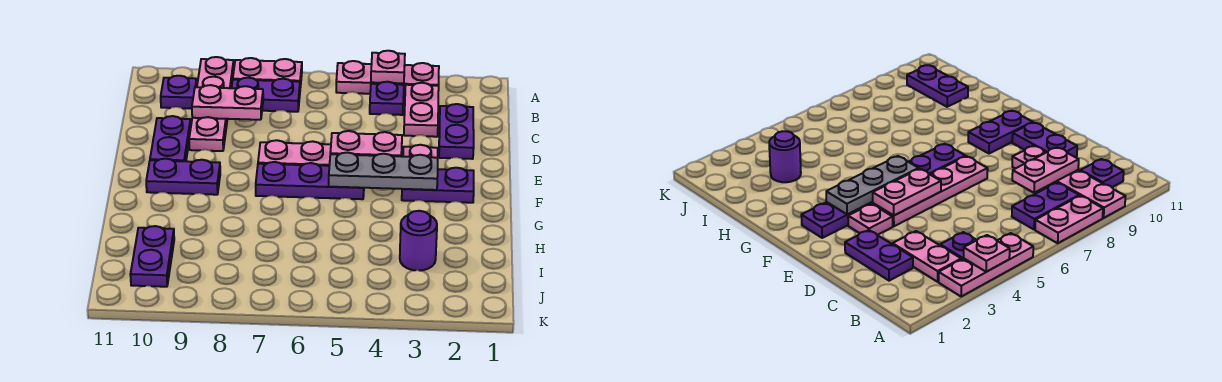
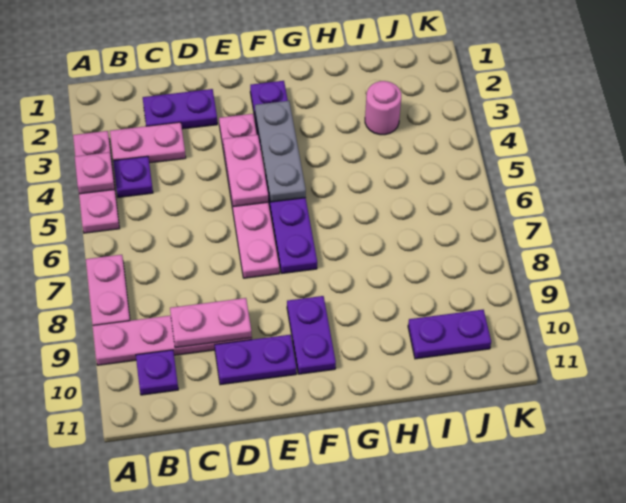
purple 1x2 plate [232,78,300,112] -> none
pink 1x2 plate [192,85,263,120] -> pink 1x2 plate turned to [170,298,252,348]
purple 1x1 round brick [400,211,437,271] -> pink 1x1 round brick [365,81,401,135]

